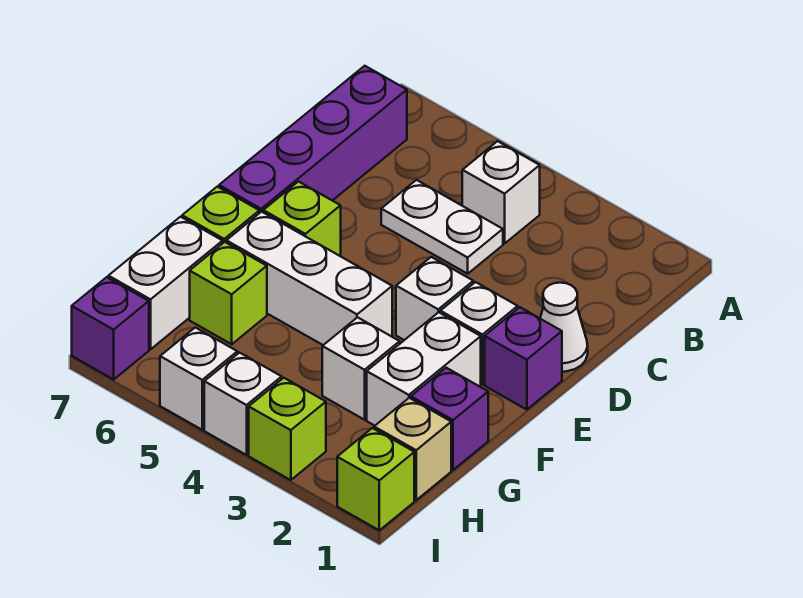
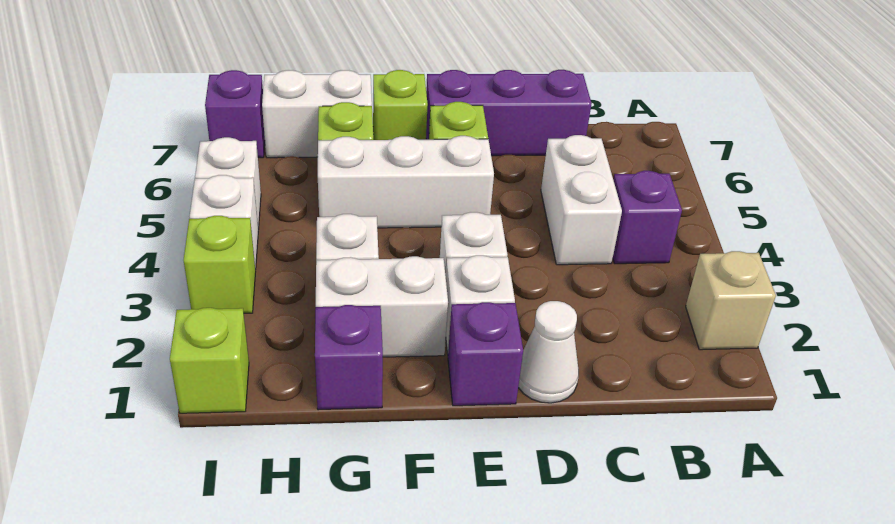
white 1x1 brick [462,141,540,244] -> purple 1x1 brick [613,171,682,264]
purple 1x4 brick [219,66,407,213] -> purple 1x3 brick [426,70,592,156]
white 1x2 plate [381,180,503,274] -> white 1x2 brick [541,135,622,265]
white 1x3 brick [226,212,392,345] -> white 1x3 brick turned to [318,136,494,228]
tan 1x1 brick [374,398,451,500] -> tan 1x1 brick moved to [686,251,776,350]

